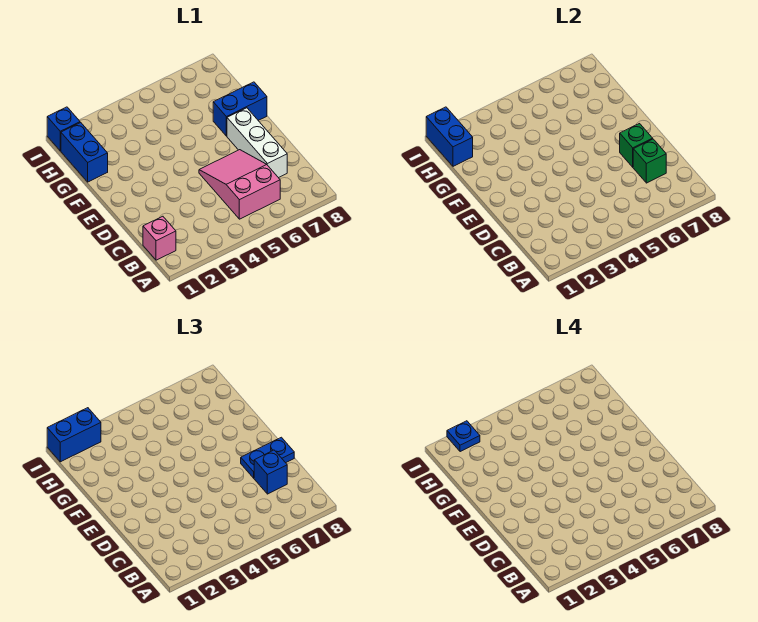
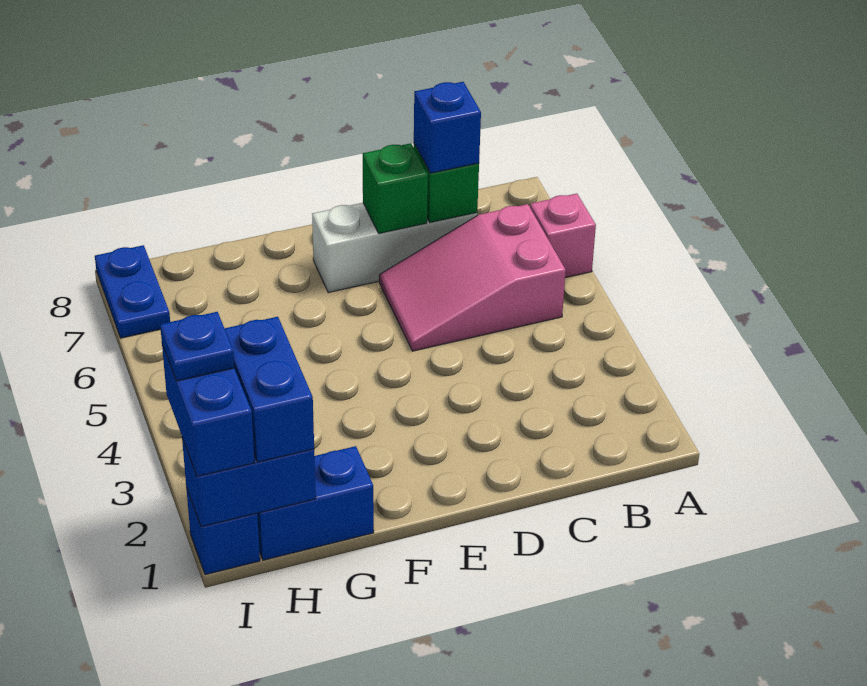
pink 1x1 brick [143,216,176,260] -> pink 1x1 brick moved to [530,194,596,278]
blue 1x2 plate [241,437,294,478] -> blue 1x2 plate moved to [95,245,170,338]
blue 1x2 brick [213,82,267,136] -> blue 1x2 brick moved to [225,317,314,462]

